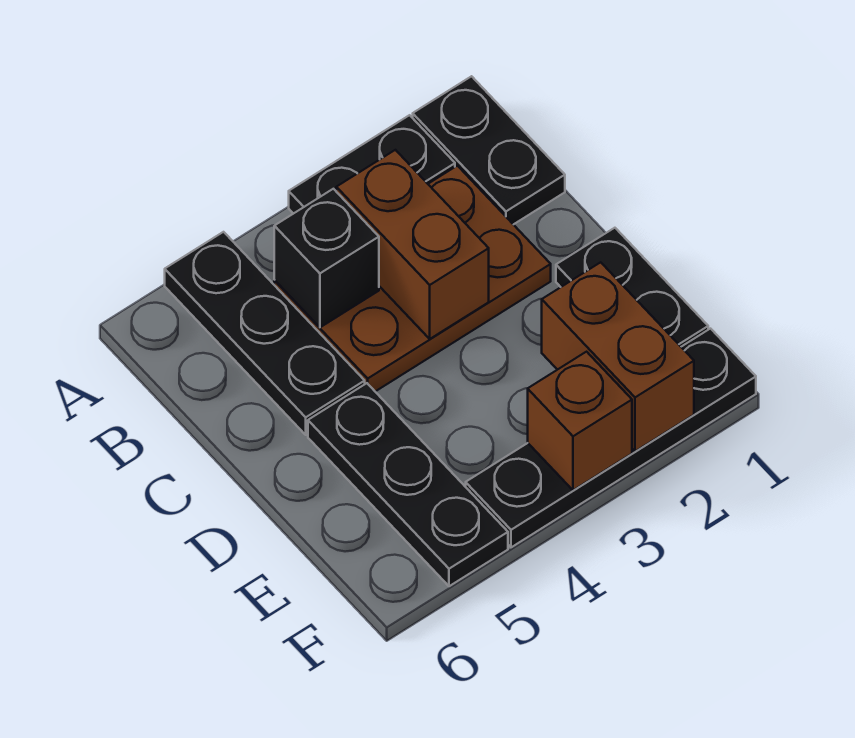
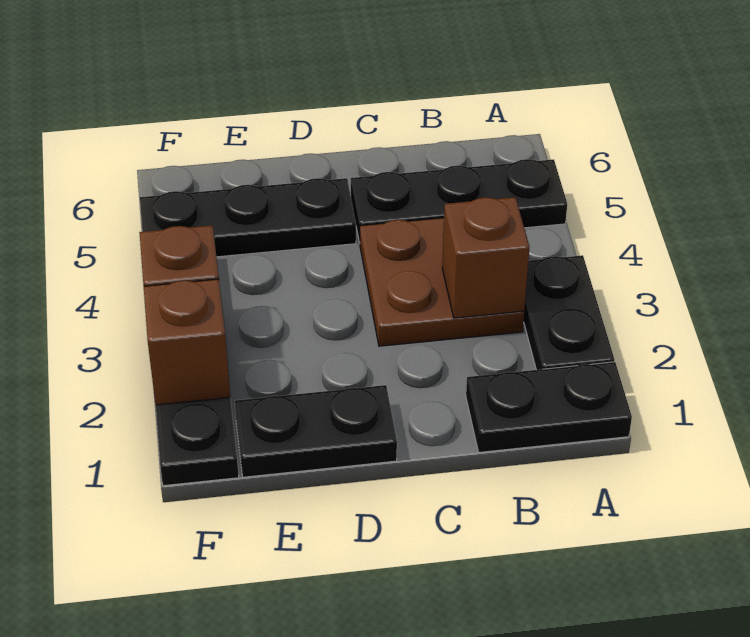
brown 2x3 plate [274,166,551,391] -> brown 2x2 plate [360,218,524,346]
brown 1x2 brick [336,150,489,339] -> brown 1x1 brick [442,197,529,318]
black 1x1 brick [274,189,379,327] -> none
brown 1x2 brick [542,262,694,451] -> brown 1x1 brick [144,279,230,405]

